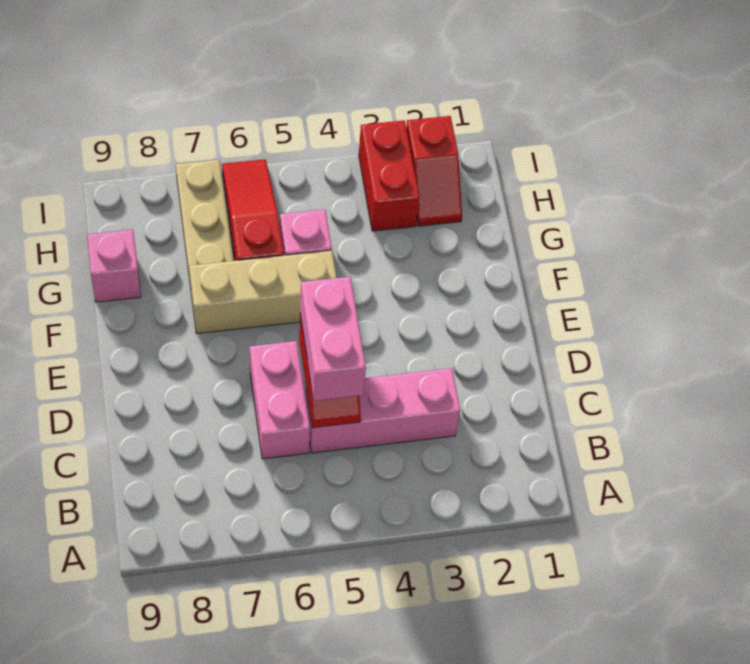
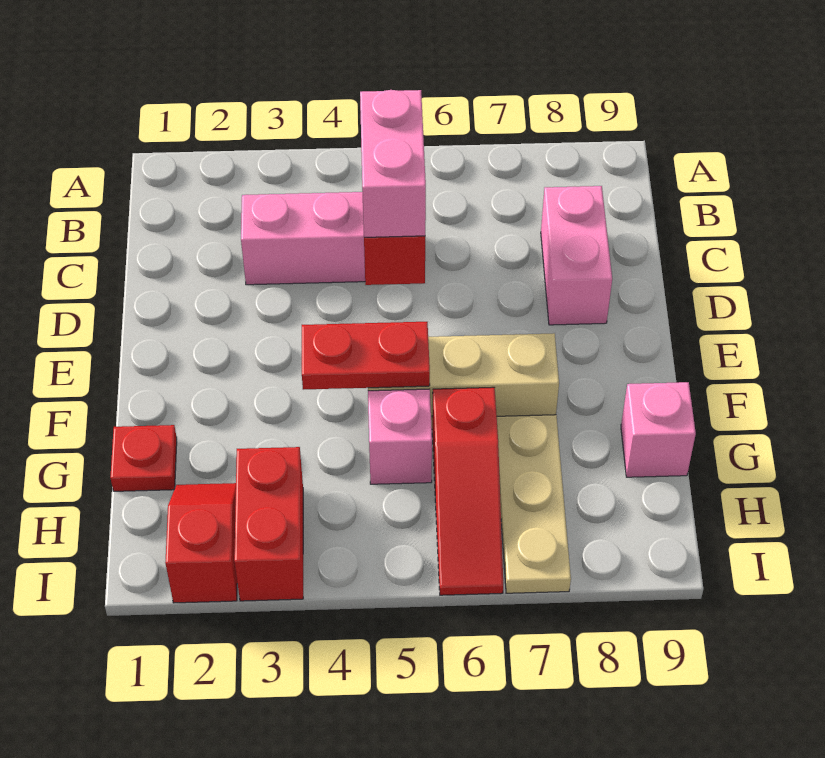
pink 1x2 brick [250,341,310,459] -> pink 1x2 brick moved to [541,186,612,325]
none -> red 1x2 plate [302,322,430,390]
none -> red 1x1 plate [110,425,177,491]

